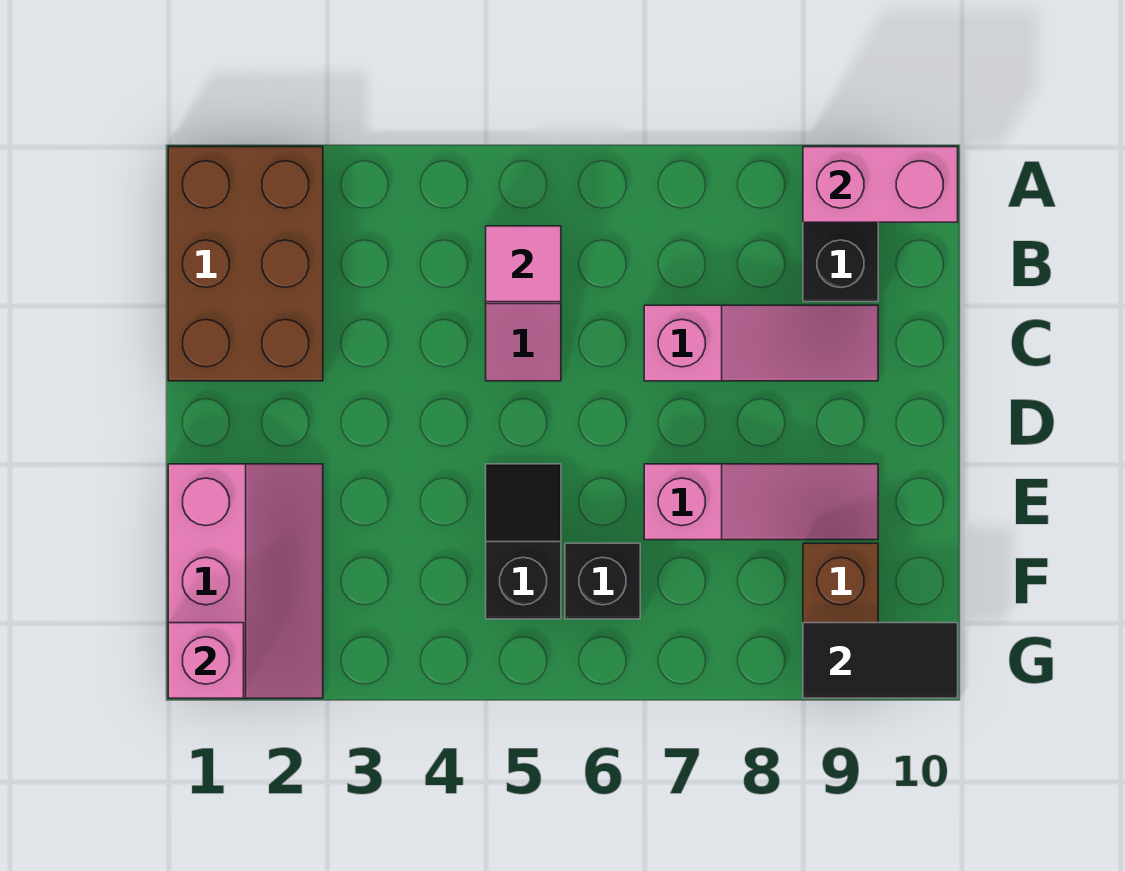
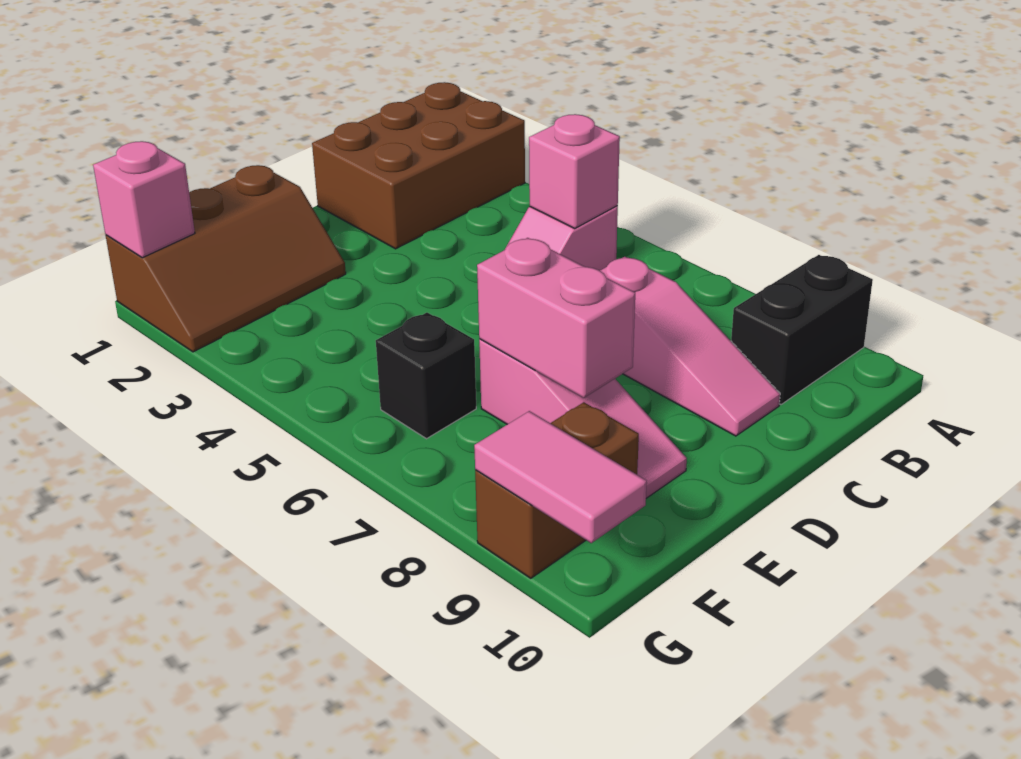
pink 1x2 brick [803,147,958,222] -> pink 1x2 brick moved to [477,238,635,398]
pink 1x1 tile [486,226,561,302] -> pink 1x1 brick [529,114,620,229]
pink 2x3 slope [168,464,323,698] -> brown 2x3 slope [106,165,346,352]
black 1x2 slope [486,464,561,619] -> none
black 1x2 tile [803,623,958,698] -> pink 1x2 tile [474,411,647,543]

